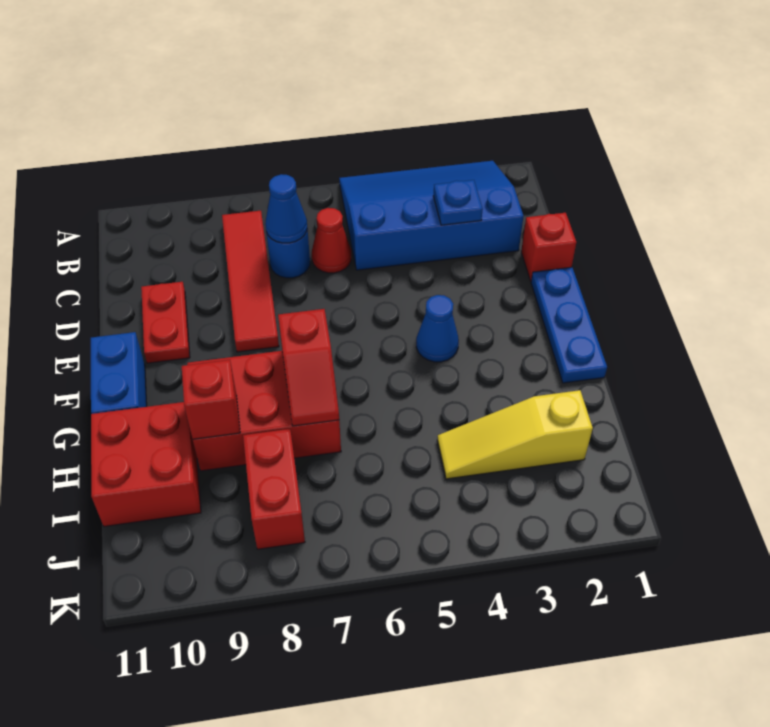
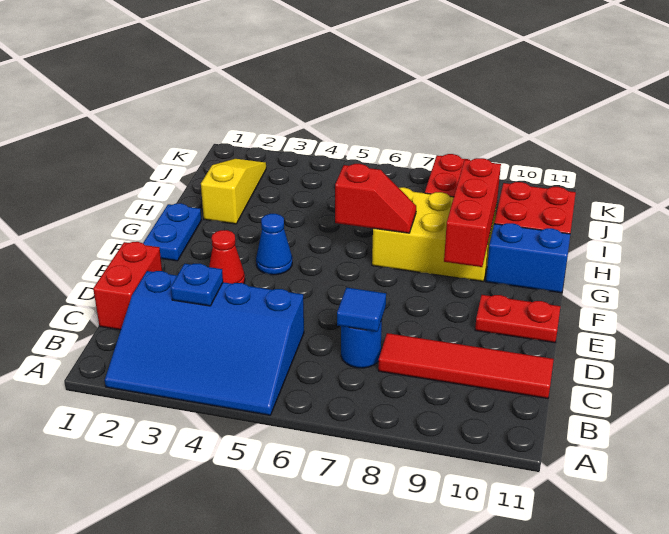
red 1x4 tile [222,211,279,352] -> red 1x4 tile turned to [378,333,554,398]
red 1x1 cone [312,208,351,273] -> red 1x1 cone moved to [209,230,245,284]
blue 1x1 cone [265,174,307,243] -> blue 1x1 tile [337,288,386,332]
red 1x1 brick [521,213,576,281] -> red 1x2 brick [93,242,162,330]
red 1x2 plate [141,282,190,363] -> red 1x2 plate turned to [475,295,560,343]
blue 1x3 plate [531,267,607,383] -> blue 1x2 plate [143,203,202,261]
blue 1x2 brick [91,332,147,414] -> blue 1x2 brick turned to [486,223,570,293]
red 2x3 brick [187,351,341,471] -> yellow 2x3 brick [372,187,497,282]
red 1x2 slope [278,309,339,426] -> red 1x2 slope turned to [335,164,416,233]
red 1x1 brick [182,360,240,439] -> red 1x3 brick [444,158,501,267]
yellow 1x3 slope [437,390,593,479] -> yellow 1x3 slope turned to [201,159,266,224]

